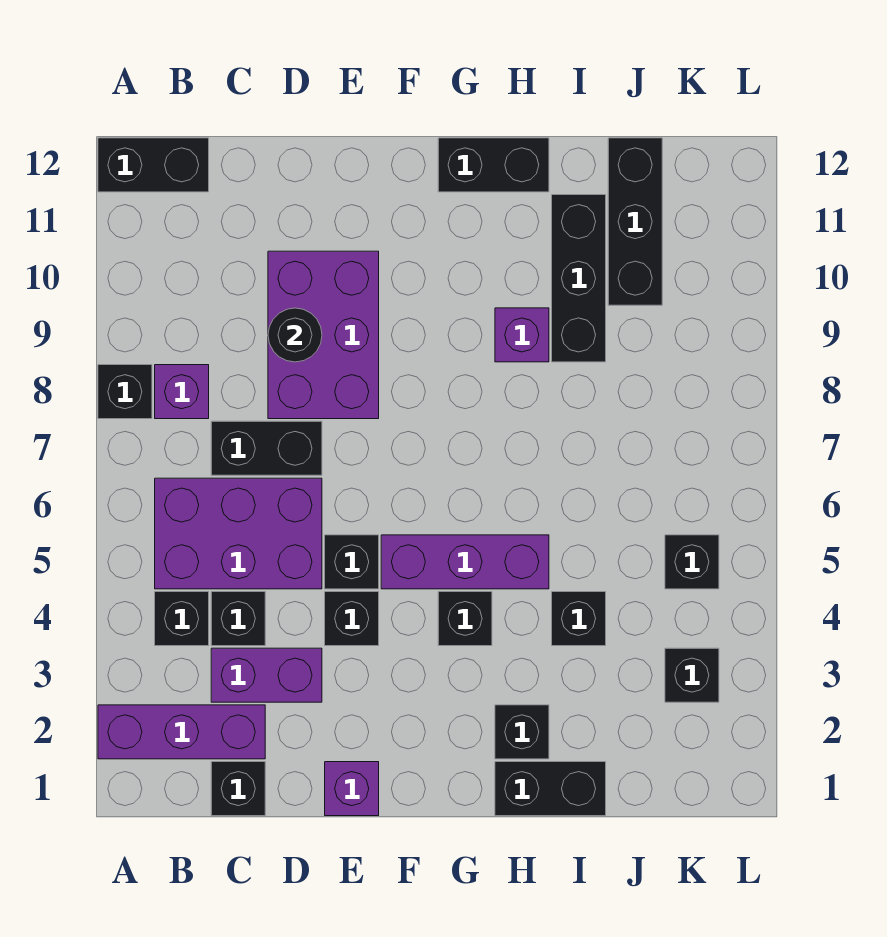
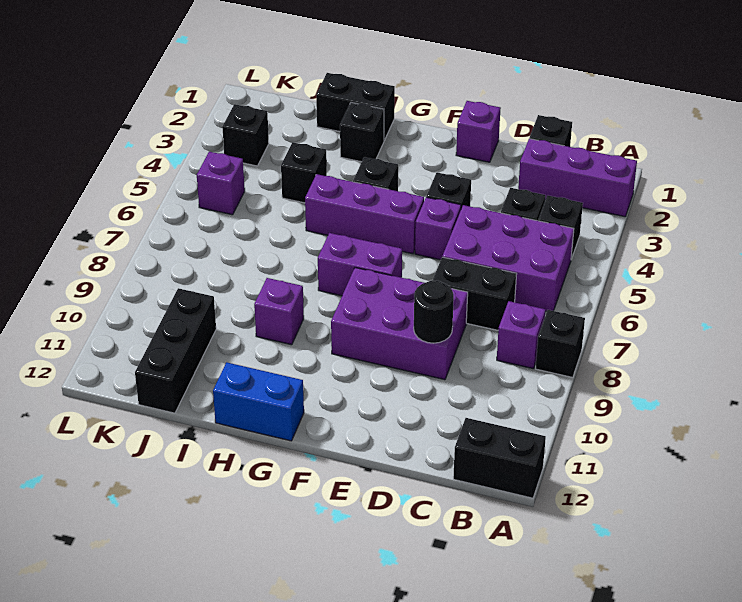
purple 1x2 brick [211,648,322,702] -> purple 1x2 brick moved to [318,233,402,296]
purple 2x3 brick [268,251,379,419] -> purple 2x3 brick turned to [331,268,468,380]
black 1x1 brick [325,535,379,589] -> purple 1x1 brick [415,197,461,260]
black 1x2 brick [438,138,549,192] -> blue 1x2 brick [213,362,304,441]
black 1x3 brick [552,195,606,362] -> none
black 1x1 brick [665,535,719,589] -> purple 1x1 brick [197,152,245,215]

